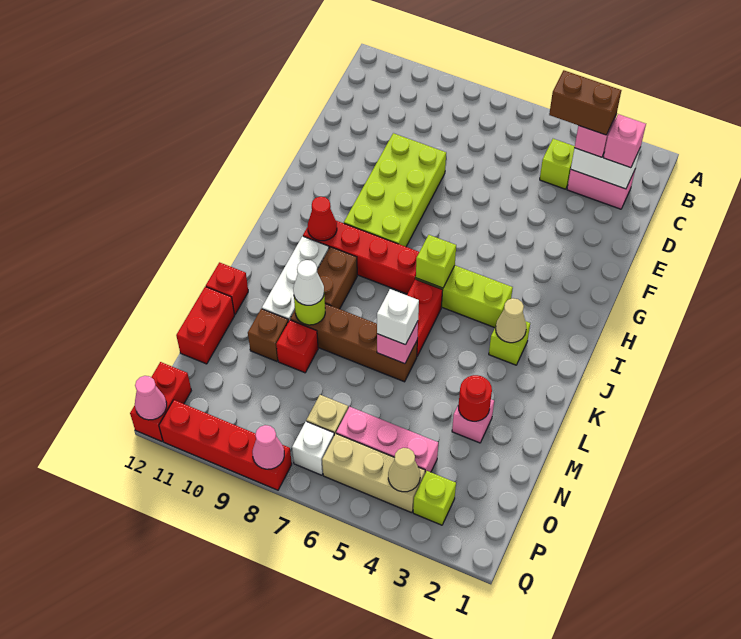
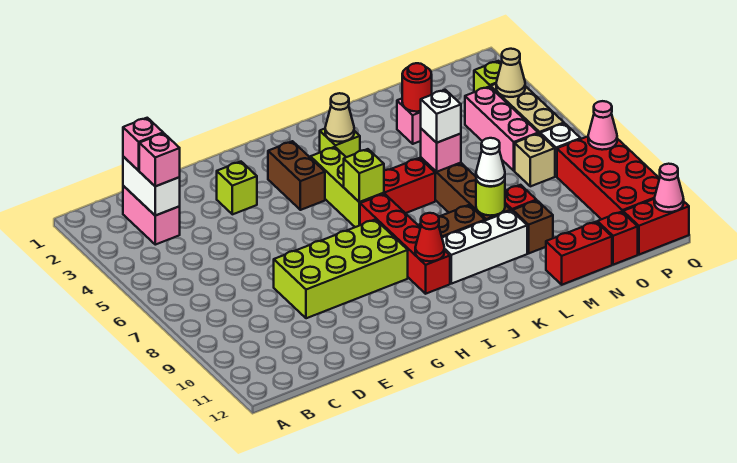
brown 1x2 brick [549,70,621,135] -> brown 1x2 brick moved to [268,141,325,210]
lime 1x1 brick [540,139,575,189] -> lime 1x1 brick moved to [217,162,257,214]
red 1x1 brick [206,262,248,314] -> red 1x1 brick moved to [597,212,638,265]
red 1x4 brick [159,400,292,490] -> red 2x4 brick [557,136,660,219]

